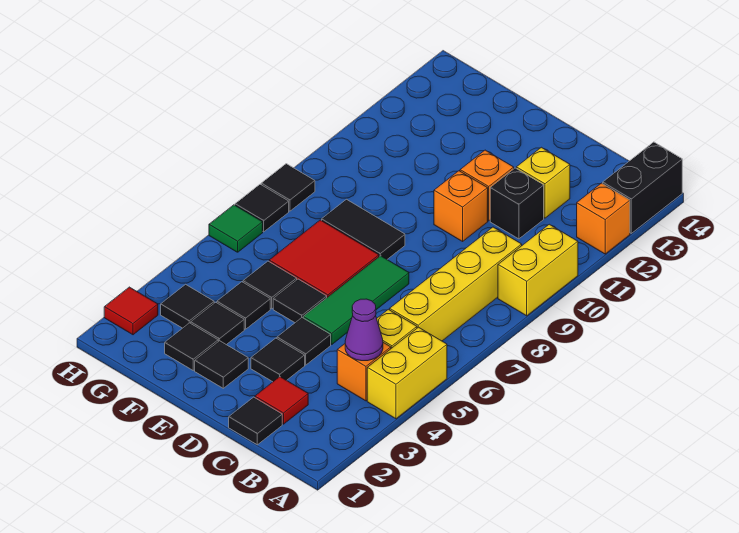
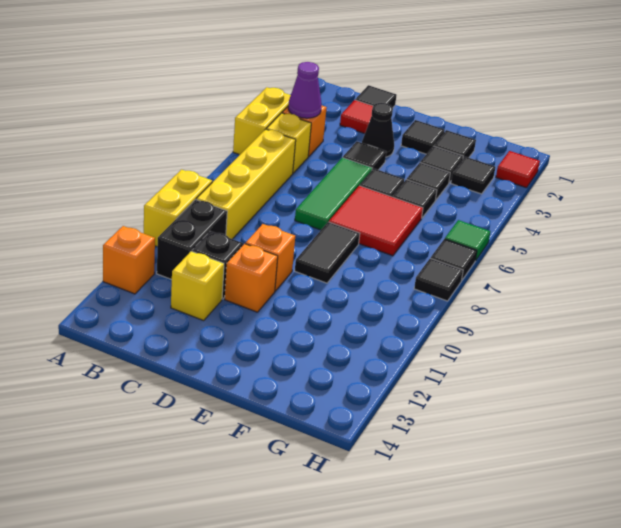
black 1x2 brick [603,142,682,233] -> black 1x2 brick moved to [157,200,227,280]
black 1x1 tile [251,338,305,382] -> black 1x1 cone [362,103,394,157]
black 1x2 tile [322,199,405,259] -> black 1x2 tile turned to [295,222,360,283]

